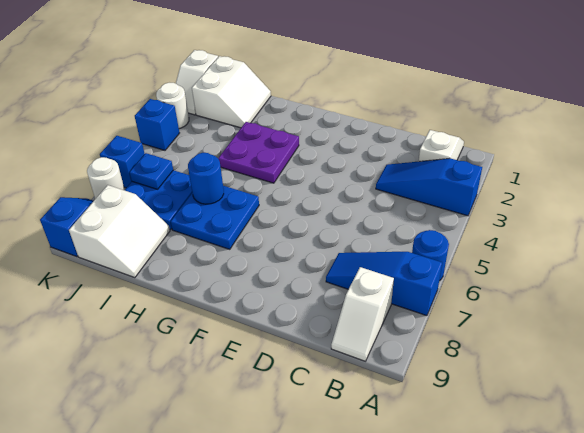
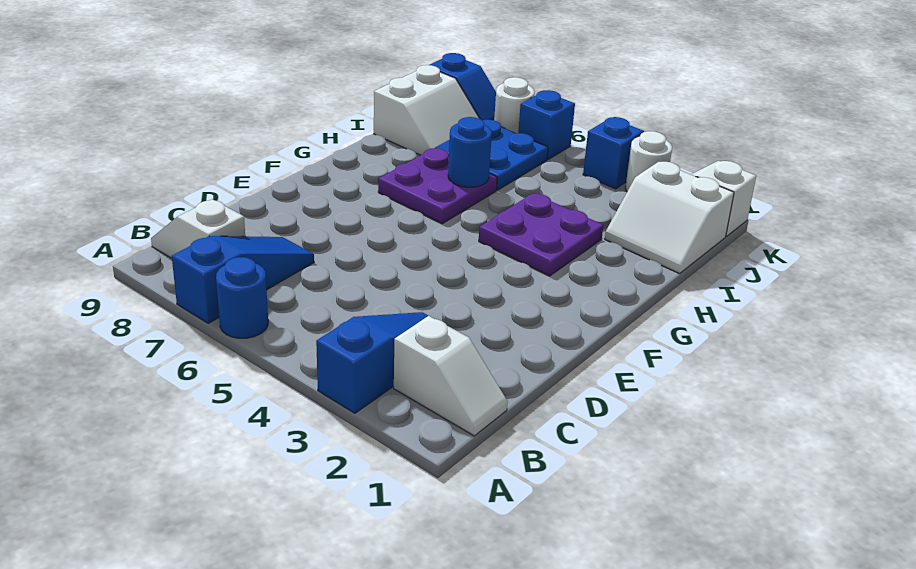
blue 2x2 plate [171,186,259,249] -> purple 2x2 plate [378,148,497,224]
white 2x2 slope [69,185,170,278] -> white 2x2 slope turned to [374,65,479,155]
blue 1x1 plate [129,153,173,189] -> none

